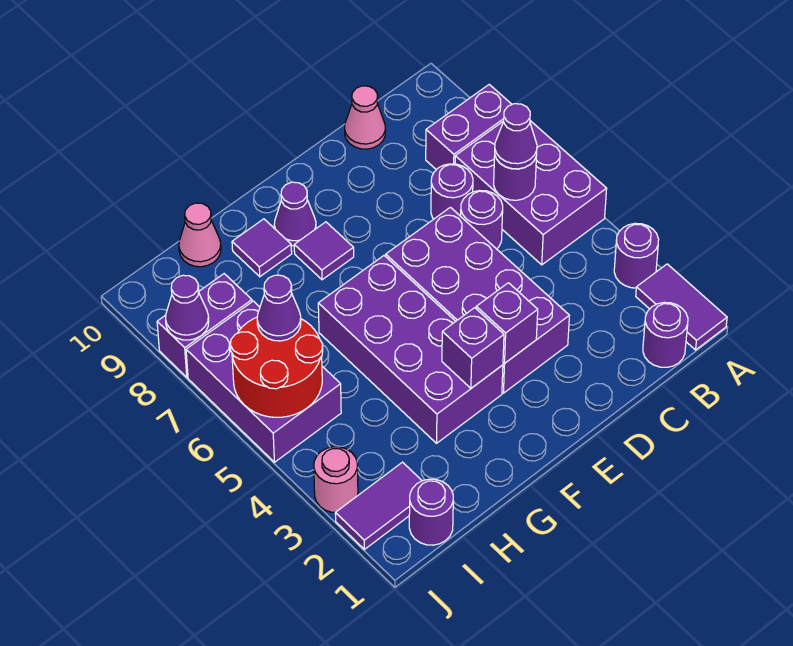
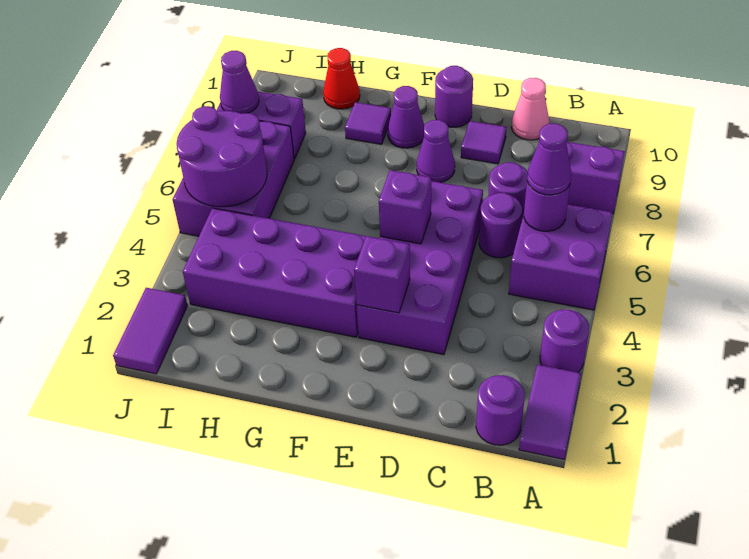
purple 2x3 brick [455,121,607,265] -> purple 2x2 brick [509,205,613,310]
purple 2x4 brick [318,256,503,443] -> purple 2x4 brick turned to [183,208,366,337]
purple 1x1 brick [442,308,504,388] -> purple 1x1 brick moved to [379,170,431,244]
purple 1x1 tile [294,222,354,280] -> purple 1x1 tile moved to [461,121,507,164]
pink 1x1 cone [179,203,221,267] -> red 1x1 cone [323,48,360,109]
purple 1x1 round brick [409,479,453,545] -> purple 1x1 round brick moved to [435,66,473,127]
purple 1x2 tile [335,462,422,549] -> purple 1x2 tile turned to [113,288,188,374]
red 2x2 round brick [230,317,323,417] -> purple 2x2 round brick [177,106,267,207]
purple 1x1 cone [257,275,301,341] -> purple 1x1 cone moved to [417,120,455,182]
pink 1x1 round brick [314,447,358,512] -> none

